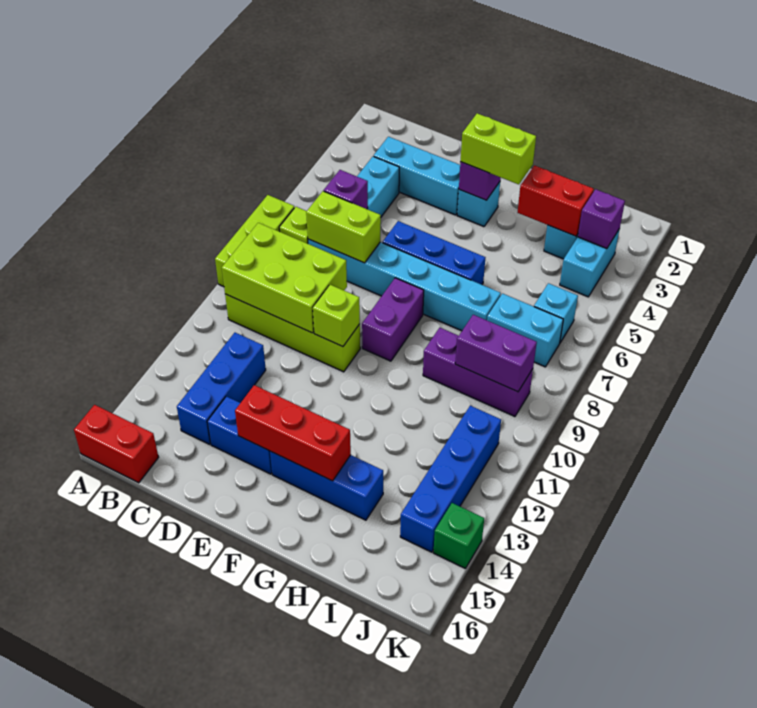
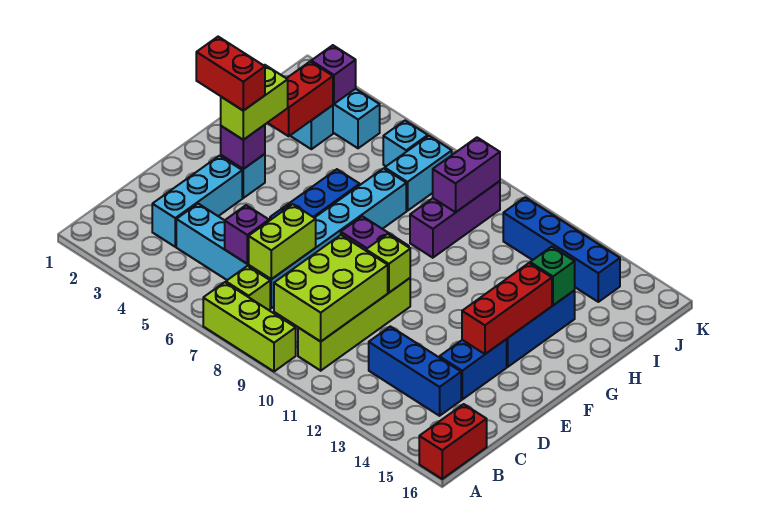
none -> red 1x2 brick [196,37,265,111]
green 1x1 brick [433,503,484,569] -> green 1x1 brick moved to [530,247,575,305]

